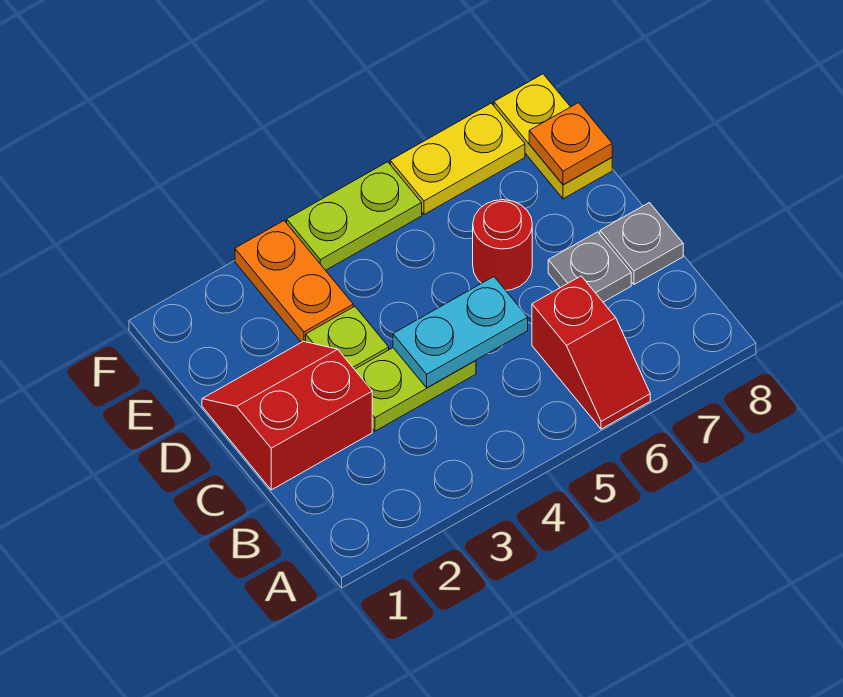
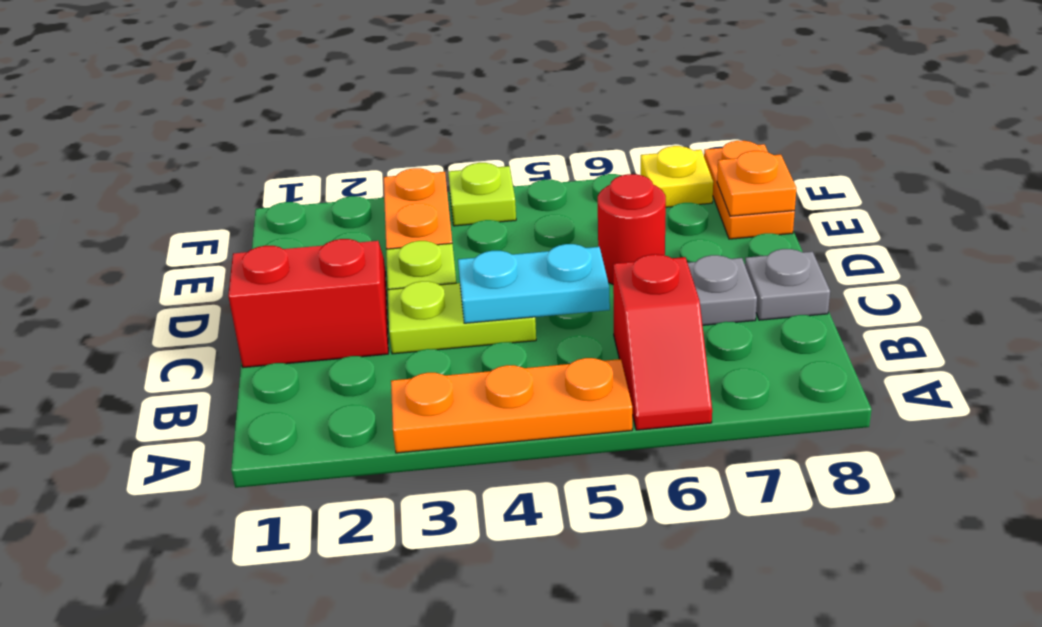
none -> orange 1x3 plate [391,358,632,453]
yellow 1x2 plate [494,74,612,199] -> orange 1x2 plate [704,141,795,239]
lime 1x2 plate [287,162,422,270] -> lime 1x1 plate [448,163,516,226]
yellow 1x2 plate [390,103,525,214] -> yellow 1x1 plate [641,146,713,207]

